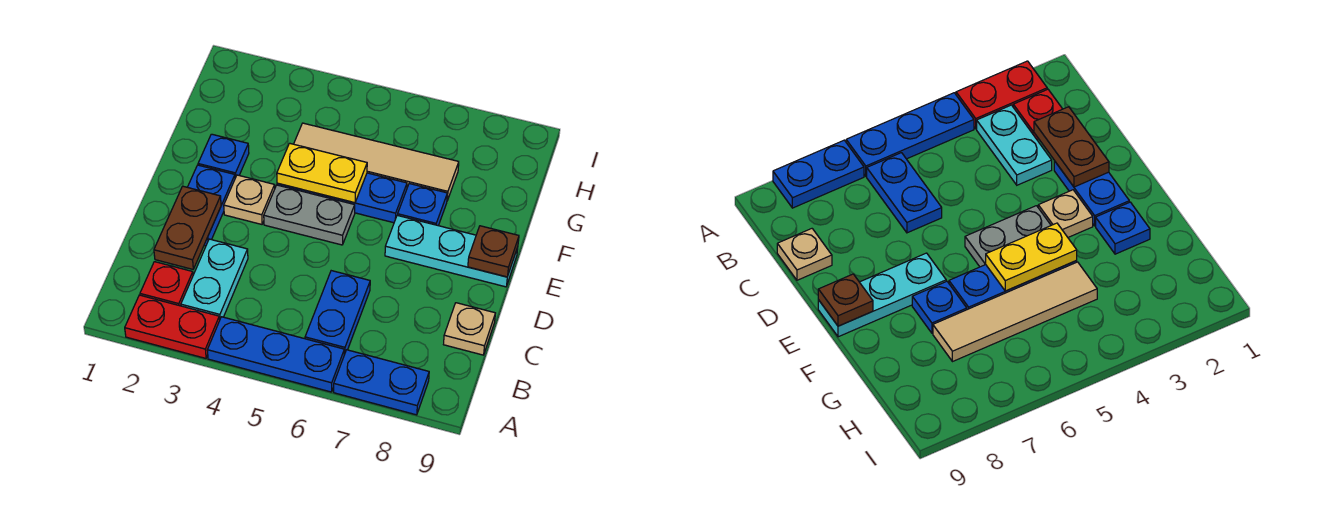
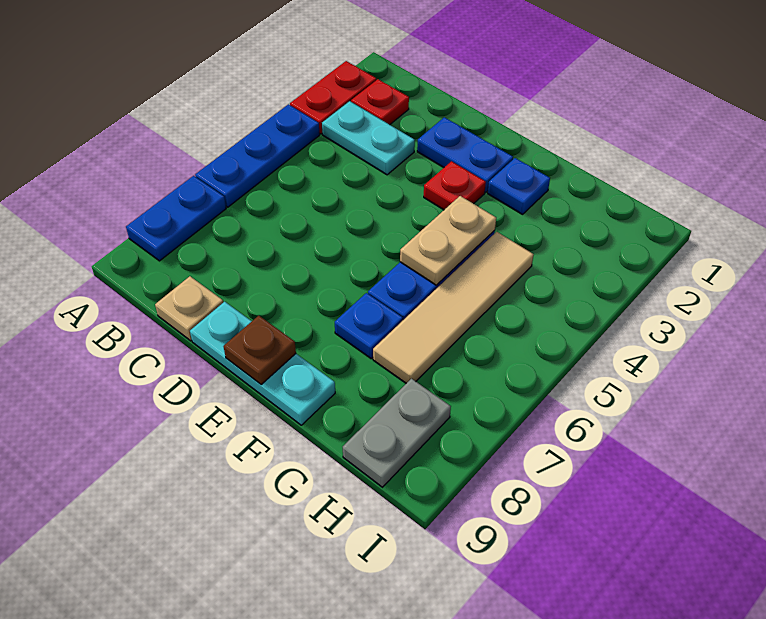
blue 1x2 plate [305,271,370,355] -> none
brown 1x2 plate [154,186,221,269] -> none
tan 1x1 plate [224,175,275,224] -> red 1x1 plate [424,161,486,210]
grey 1x2 plate [264,185,355,245] -> grey 1x2 plate moved to [343,379,451,487]
cyan 1x3 plate [385,215,518,287] -> cyan 1x3 plate turned to [190,302,335,425]
yellow 1x2 plate [277,143,367,203] -> tan 1x2 plate [400,196,496,285]

